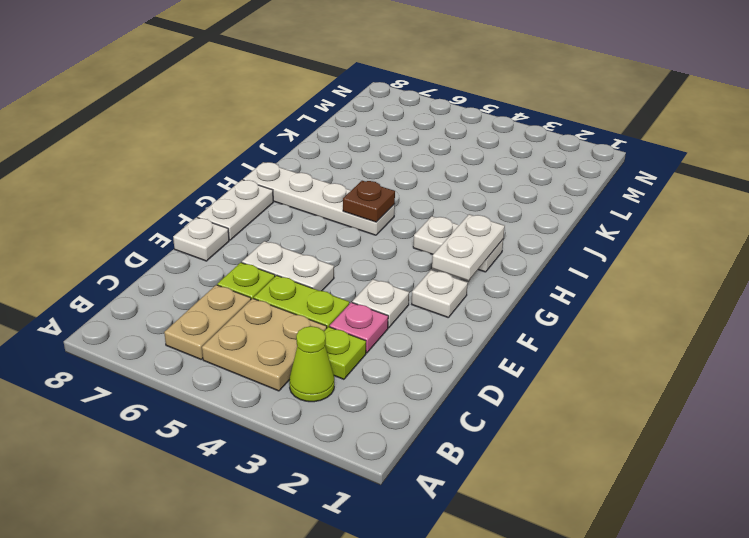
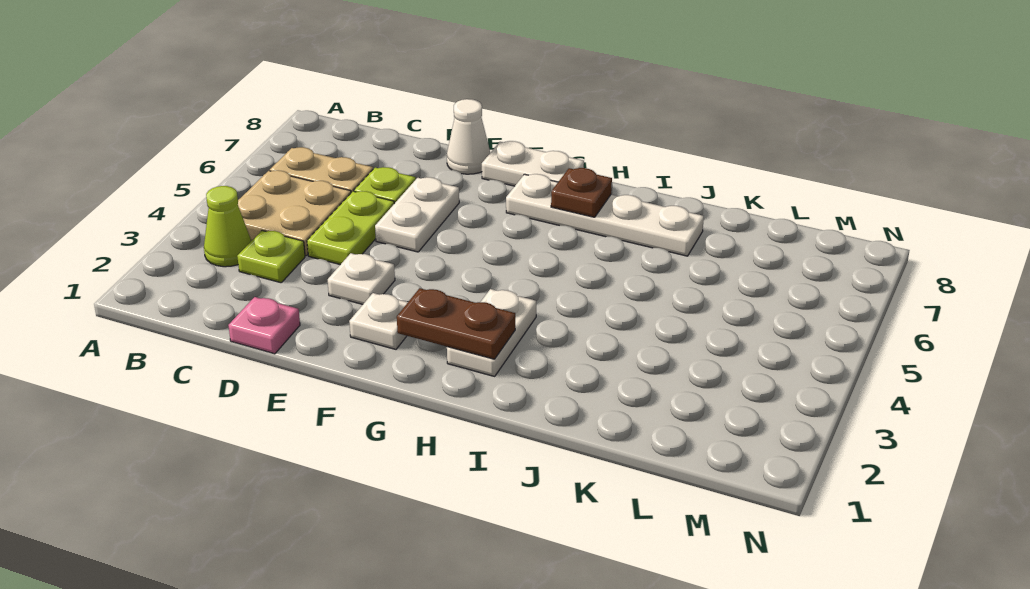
pink 1x1 plate [330,302,388,353] -> pink 1x1 plate moved to [228,297,300,354]
white 1x1 plate [173,217,229,261] -> white 1x1 cone [447,99,490,174]
white 1x2 plate [432,214,505,281] -> brown 1x2 plate [397,288,515,359]
white 1x4 plate [243,162,395,235] -> white 1x4 plate turned to [506,174,704,256]
brown 1x1 plate [343,181,395,222] -> brown 1x1 plate moved to [551,168,612,217]

